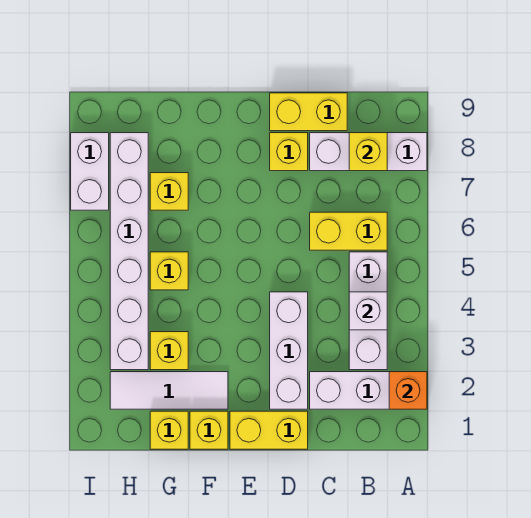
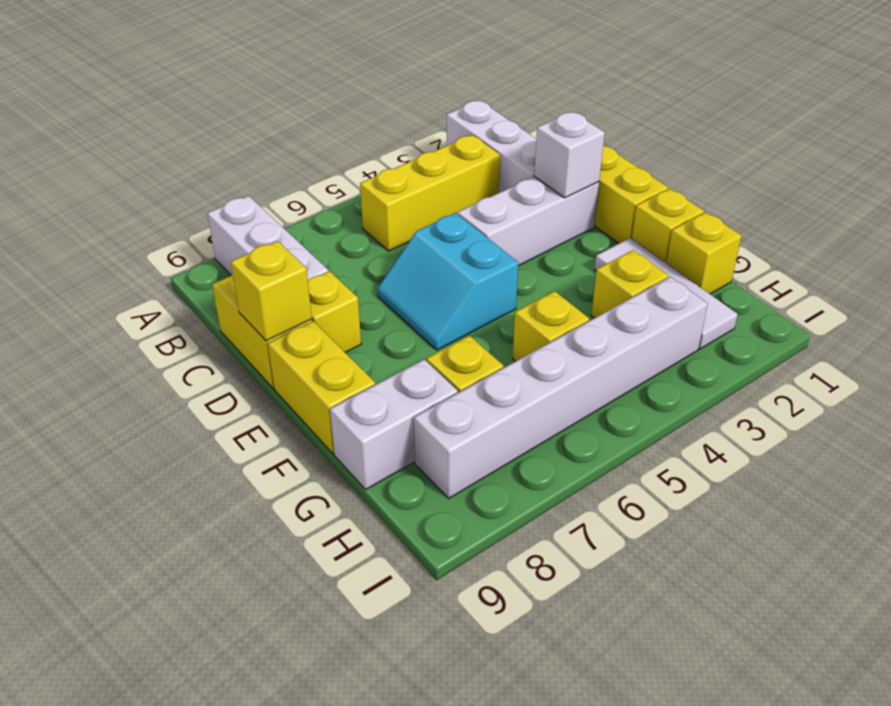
orange 1x1 brick [389,372,427,409] -> none
white 1x3 brick [349,252,387,370] -> yellow 1x3 brick [360,135,500,251]
white 1x1 brick [349,292,387,330] -> white 1x1 brick moved to [534,112,605,198]
yellow 1x2 brick [310,212,387,250] -> yellow 1x2 brick moved to [268,321,375,454]
yellow 1x1 brick [349,133,387,171] -> yellow 1x1 brick moved to [231,241,312,341]
none -> cyan 2x2 slope [378,213,518,350]
white 1x2 brick [71,133,109,210] -> white 1x2 brick moved to [330,360,458,489]

